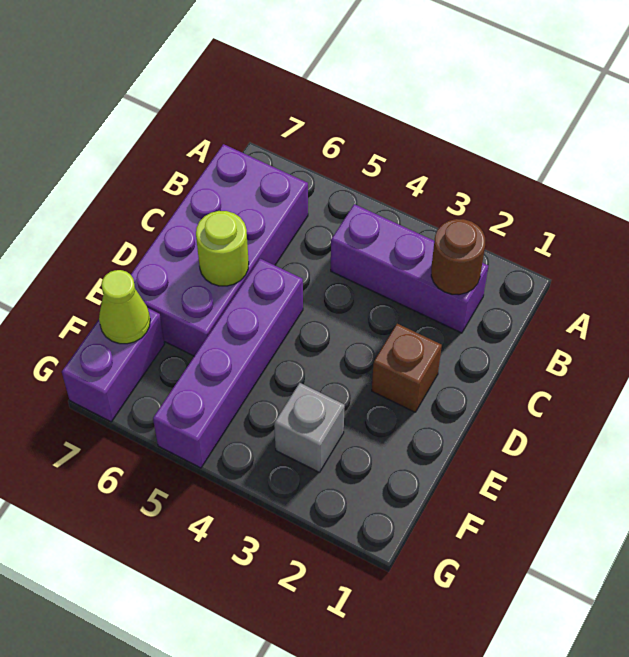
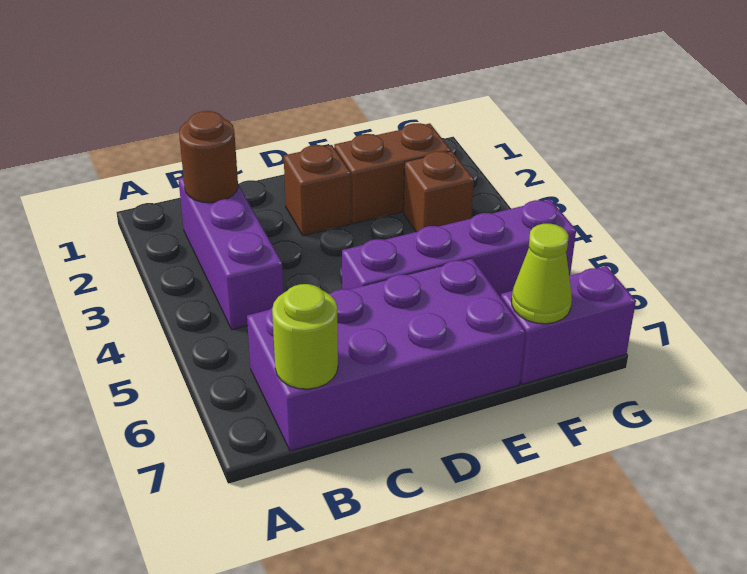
lime 1x1 round brick [196,211,249,286] -> lime 1x1 round brick moved to [272,284,338,389]
none -> brown 1x2 brick [334,123,451,224]
grey 1x1 brick [274,383,345,473] -> brown 1x1 brick [403,151,474,232]

